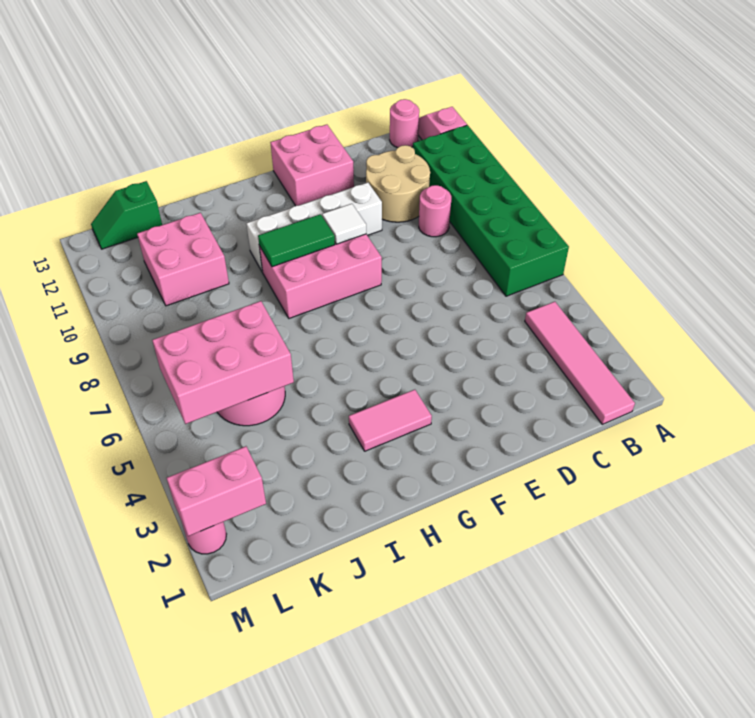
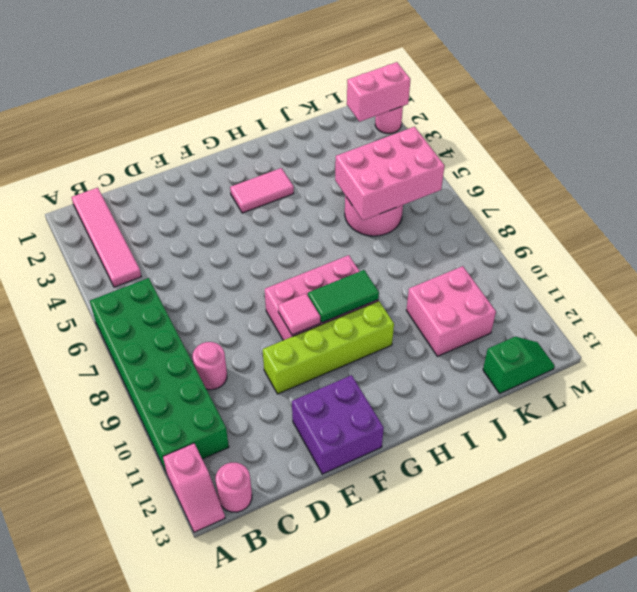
tan 2x2 round brick [366,145,430,222] -> none
white 1x4 brick [246,183,382,272] -> lime 1x4 brick [263,301,394,394]
pink 2x2 brick [270,125,354,206] -> purple 2x2 brick [292,375,384,474]
white 1x1 tile [322,204,366,244] -> pink 1x1 tile [278,294,320,335]

